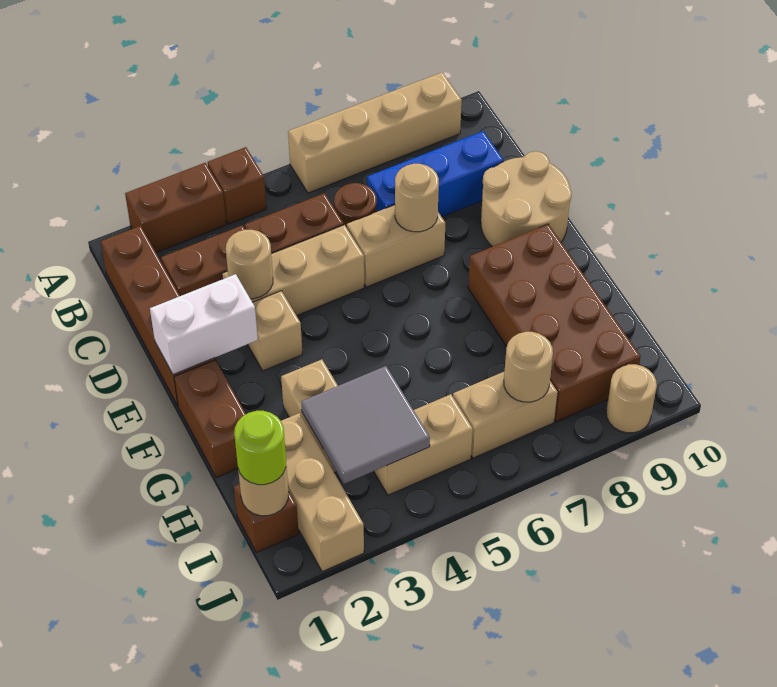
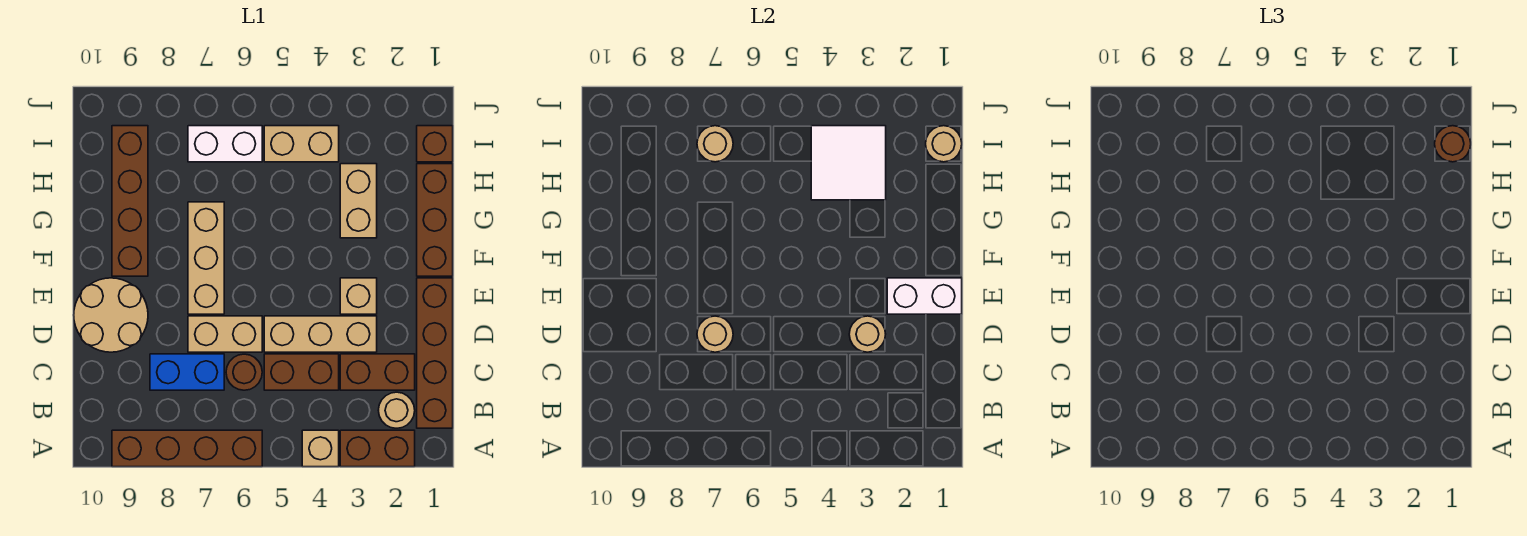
brown 1x1 brick [208,147,266,224] -> tan 1x1 brick [302,430,339,467]
tan 1x4 brick [288,72,462,193] -> brown 1x4 brick [112,430,262,467]
blue 1x3 brick [367,131,504,217] -> blue 1x2 brick [150,354,224,390]
brown 1x2 brick [174,360,246,478] -> brown 1x3 brick [417,164,453,276]
brown 2x4 brick [468,224,641,422] -> brown 1x4 brick [112,126,148,276]
tan 1x3 brick [281,413,364,572] -> tan 1x3 brick moved to [188,202,224,314]
grey 2x2 tile [301,366,430,484] -> white 2x2 tile [811,126,886,200]
lime 1x1 round brick [234,411,286,485] -> brown 1x1 round brick [1435,126,1471,162]
tan 1x2 brick [453,372,558,458] -> white 1x2 brick [188,126,262,162]
tan 1x1 round brick [606,364,657,433] -> tan 1x1 round brick moved to [378,392,415,428]

